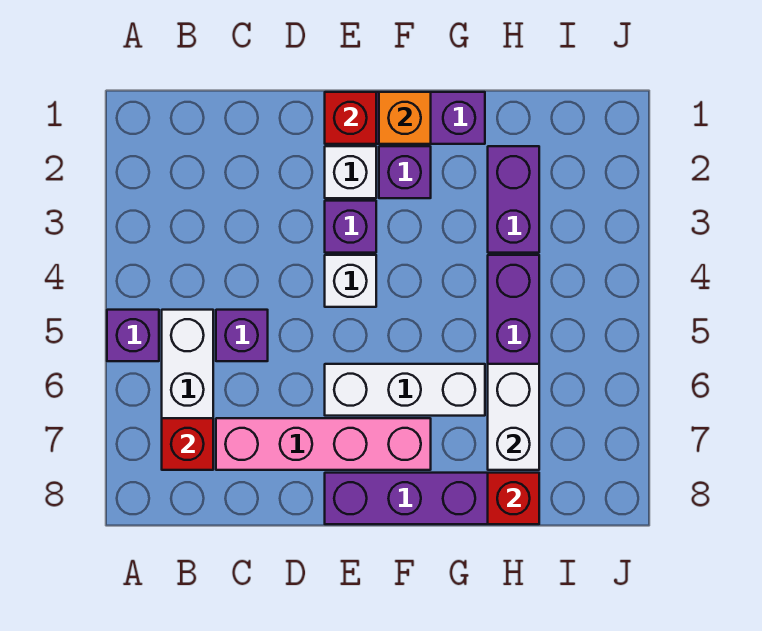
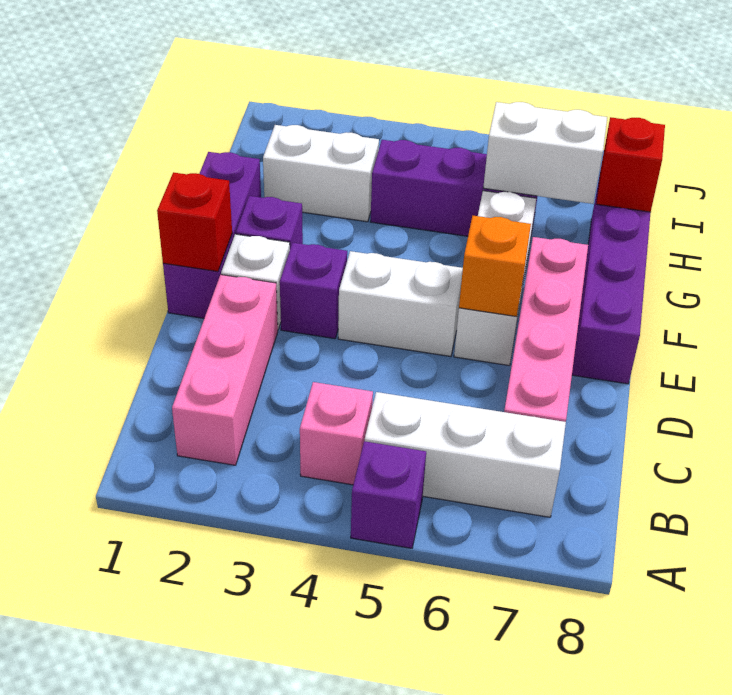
none -> pink 1x3 brick [172,275,278,465]
none -> pink 1x1 brick [300,382,373,485]
red 1x1 brick [162,418,213,470] -> none
purple 1x1 brick [216,310,268,361] -> none
white 1x1 brick [325,255,376,307] -> white 1x2 brick [338,251,463,356]
orange 1x1 brick [379,92,431,144] -> orange 1x1 brick moved to [459,216,531,317]
purple 1x2 brick [488,146,539,253] -> white 1x2 brick [263,125,379,222]

